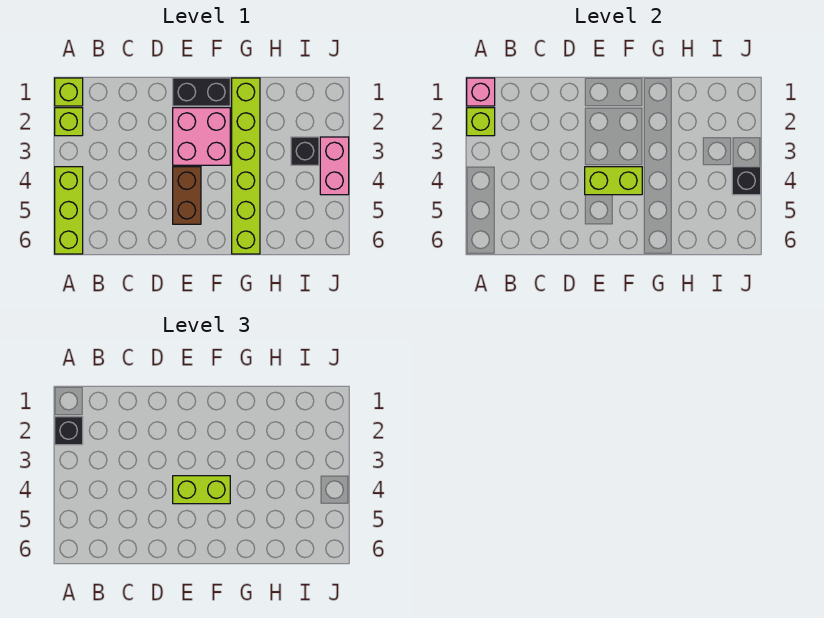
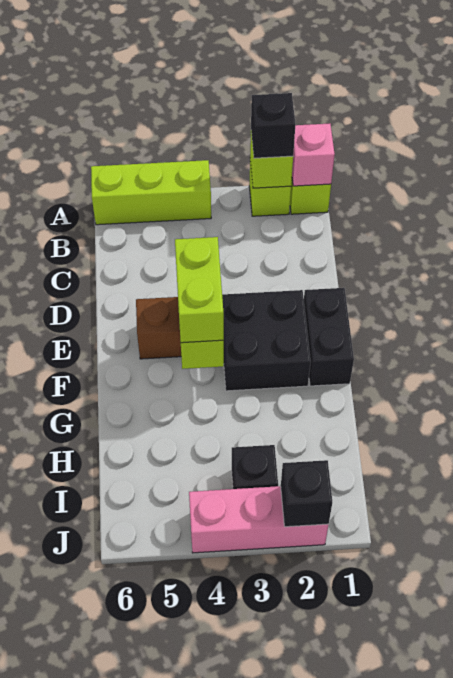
pink 2x2 brick [173,108,230,165] -> black 2x2 brick [222,290,311,391]
lime 1x6 brick [232,78,260,254] -> none
pink 1x2 brick [320,137,349,195] -> pink 1x3 brick [189,486,329,553]
black 1x1 brick [732,167,761,195] -> black 1x1 brick moved to [281,460,332,527]

